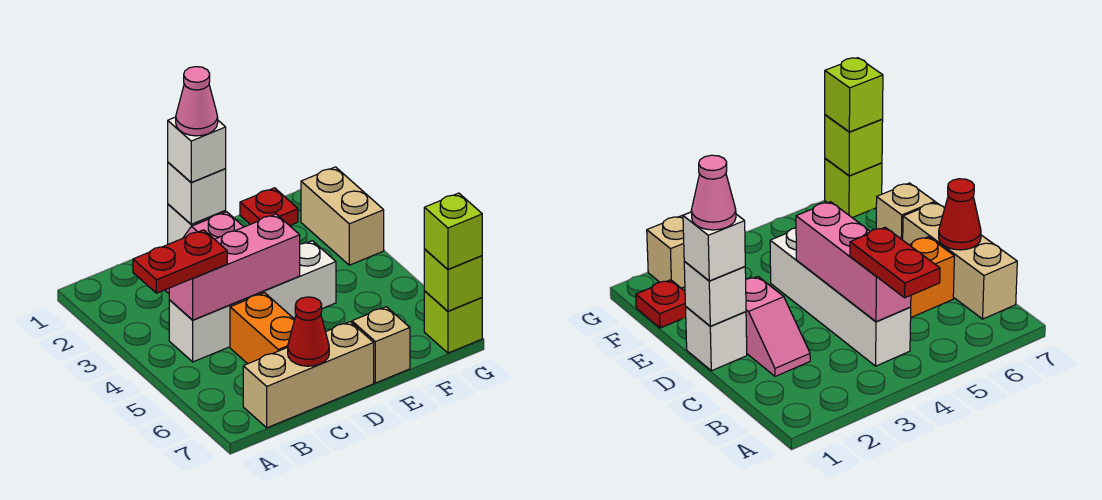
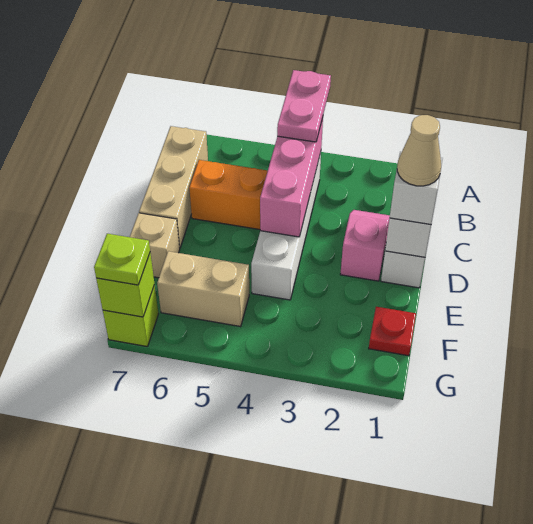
red 1x2 plate [133,230,227,293] -> pink 1x2 plate [277,70,331,142]
red 1x1 cone [288,297,329,366] -> none
pink 1x1 cone [176,67,218,136] -> tan 1x1 cone [397,115,441,186]
tan 1x2 brick [301,167,384,265] -> tan 1x2 brick moved to [157,251,249,327]
lime 1x1 brick [424,193,482,269] -> lime 1x1 plate [94,234,150,285]

